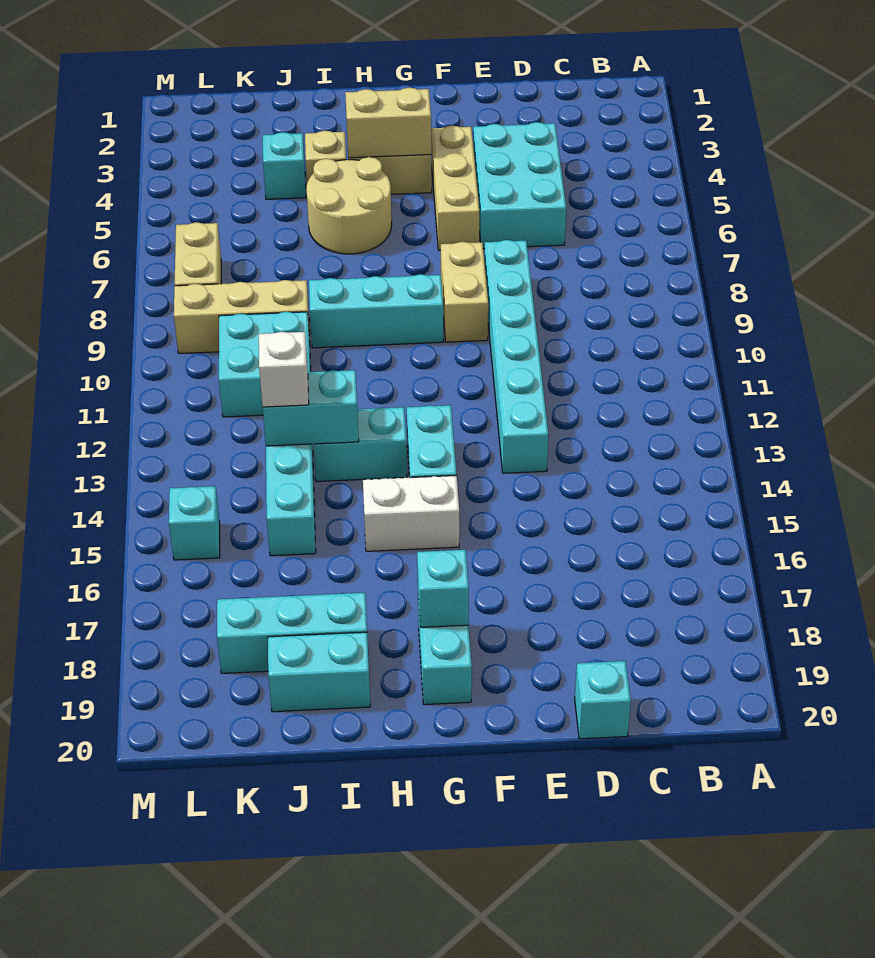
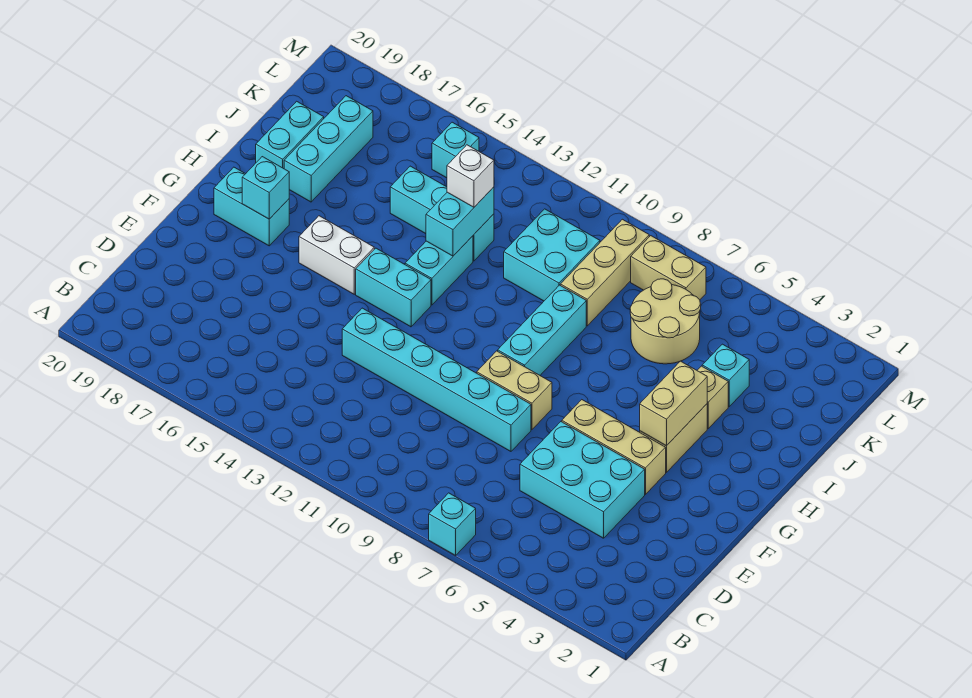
cyan 1x1 brick [575,661,631,739] -> cyan 1x1 brick moved to [429,493,476,555]
white 1x2 brick [363,475,459,551] -> white 1x2 brick turned to [299,216,374,294]
tan 2x2 round brick [306,157,392,254] -> tan 2x2 round brick moved to [630,279,701,364]

